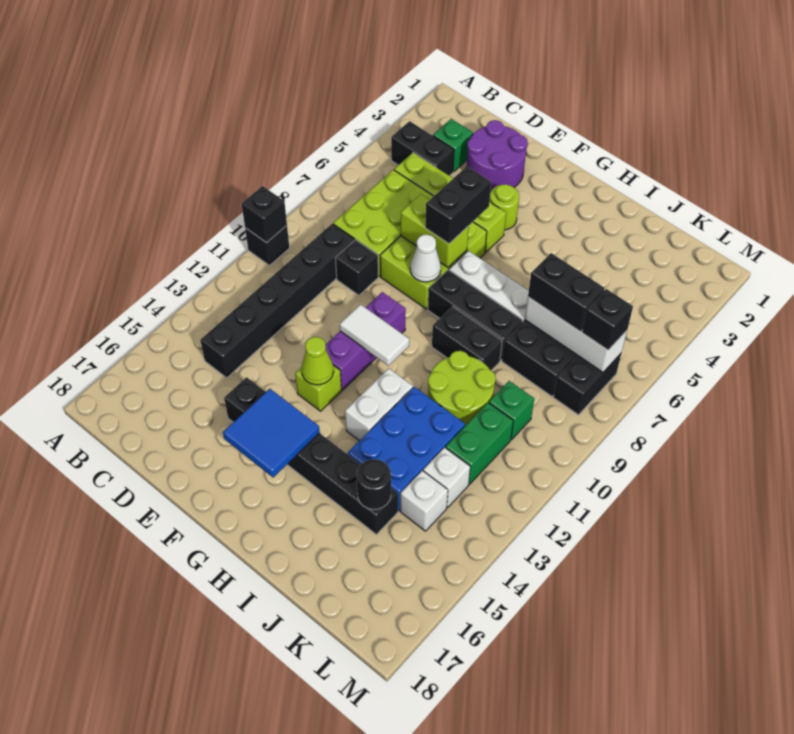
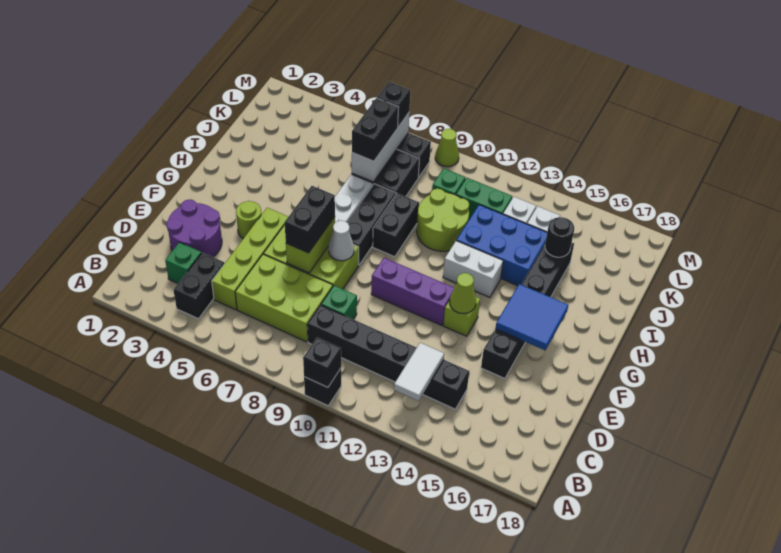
black 1x1 brick [336,240,378,295] -> green 1x1 brick [321,286,357,319]
black 1x2 brick [425,166,491,244] -> black 1x2 brick turned to [285,186,335,253]
white 1x2 tile [340,304,409,366] -> white 1x2 tile moved to [394,343,444,401]
none -> lime 1x1 cone [435,129,459,167]

